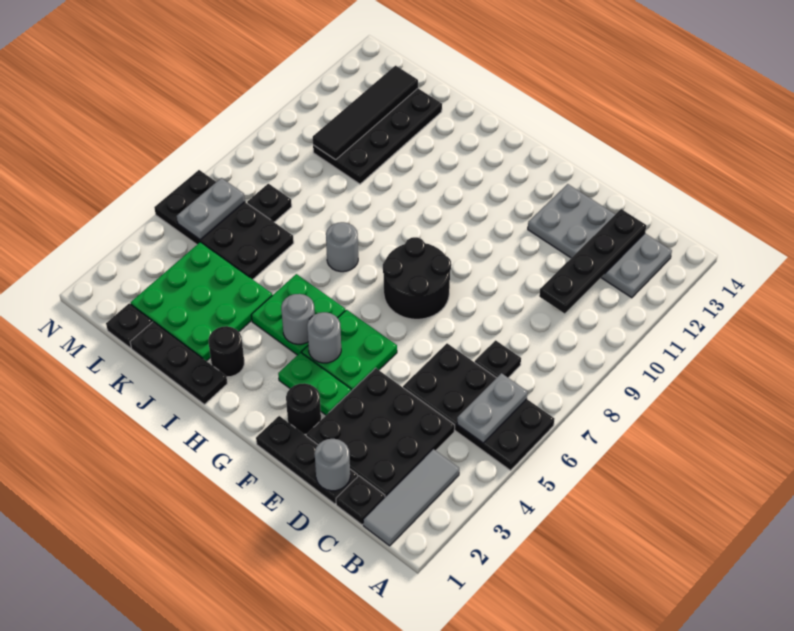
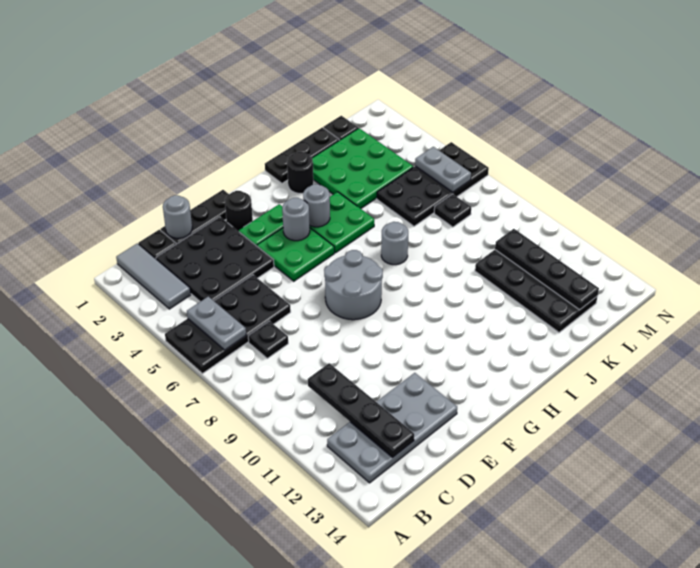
black 2x2 round brick [383,237,451,319] -> grey 2x2 round brick [324,250,383,320]
black 1x4 tile [313,66,418,160] -> black 1x4 plate [495,229,599,310]

